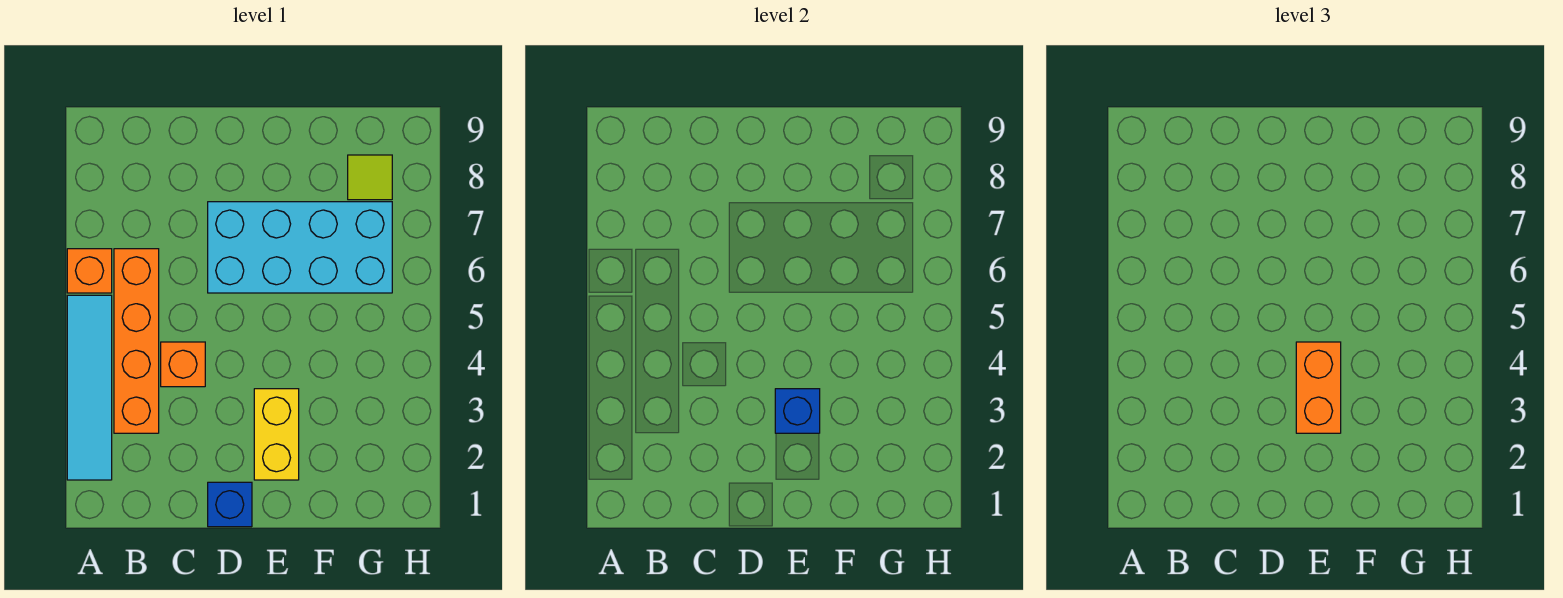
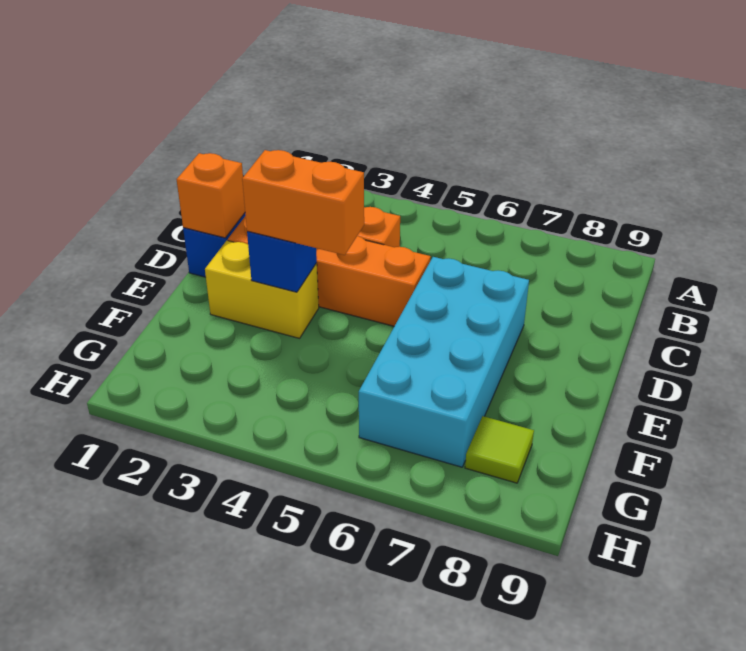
cyan 1x4 tile [67,295,112,480] -> none
orange 1x1 brick [67,249,112,293] -> orange 1x1 brick moved to [177,153,245,238]
orange 1x4 brick [114,249,159,433] -> orange 1x4 brick moved to [228,216,431,326]

